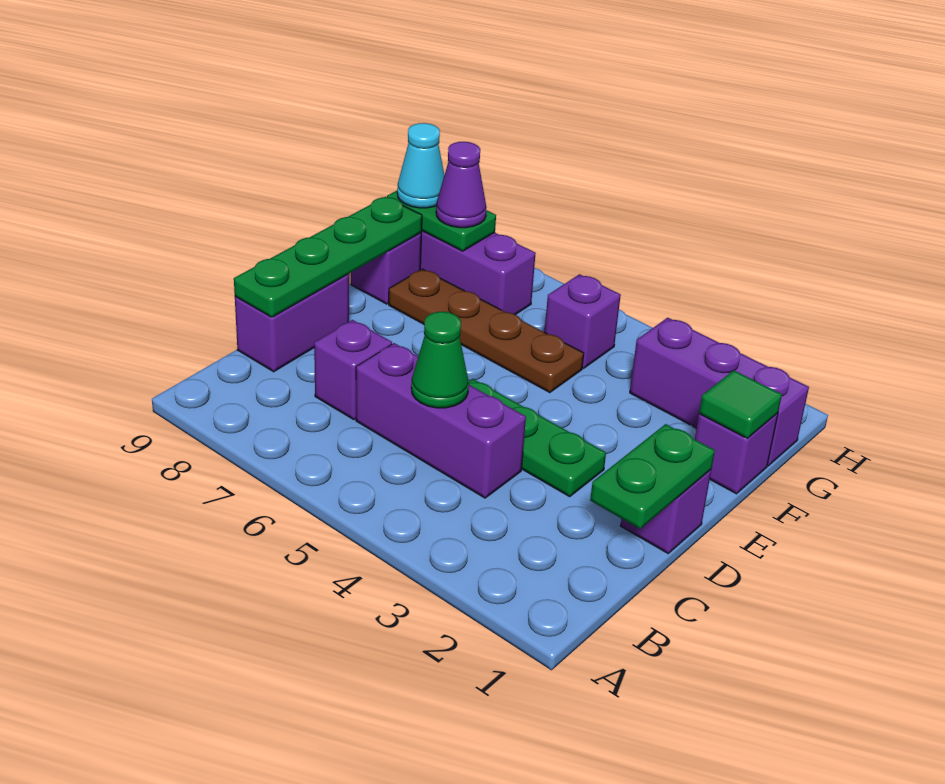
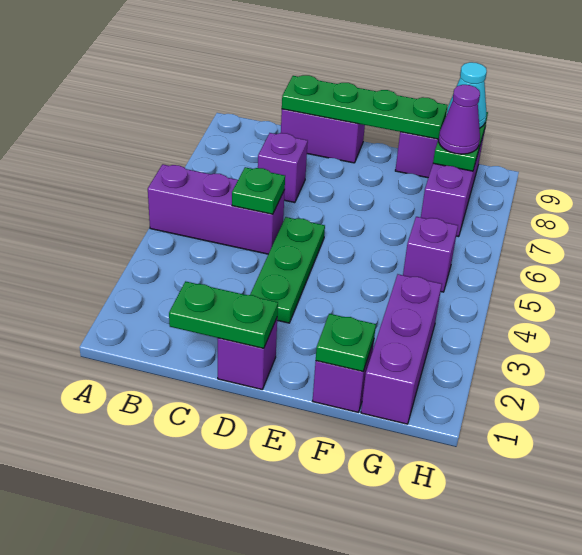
purple 1x3 brick [356,343,526,498] -> purple 1x3 brick turned to [148,164,285,254]
green 1x1 cone [411,312,469,408] -> green 1x1 plate [232,167,285,214]
green 1x1 tile [699,370,782,438] -> green 1x1 plate [316,314,376,371]
brown 1x4 plate [389,269,584,393] -> none

